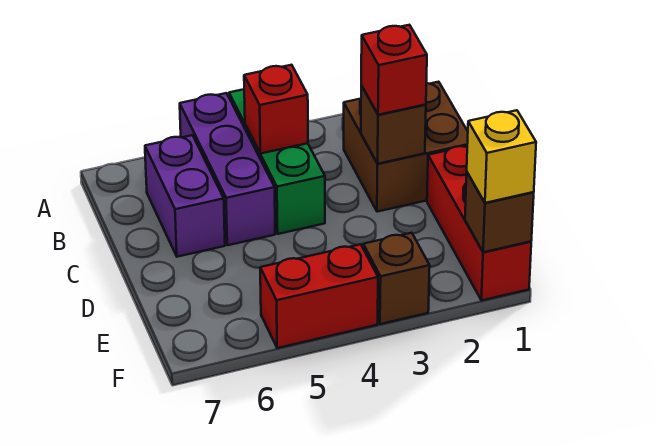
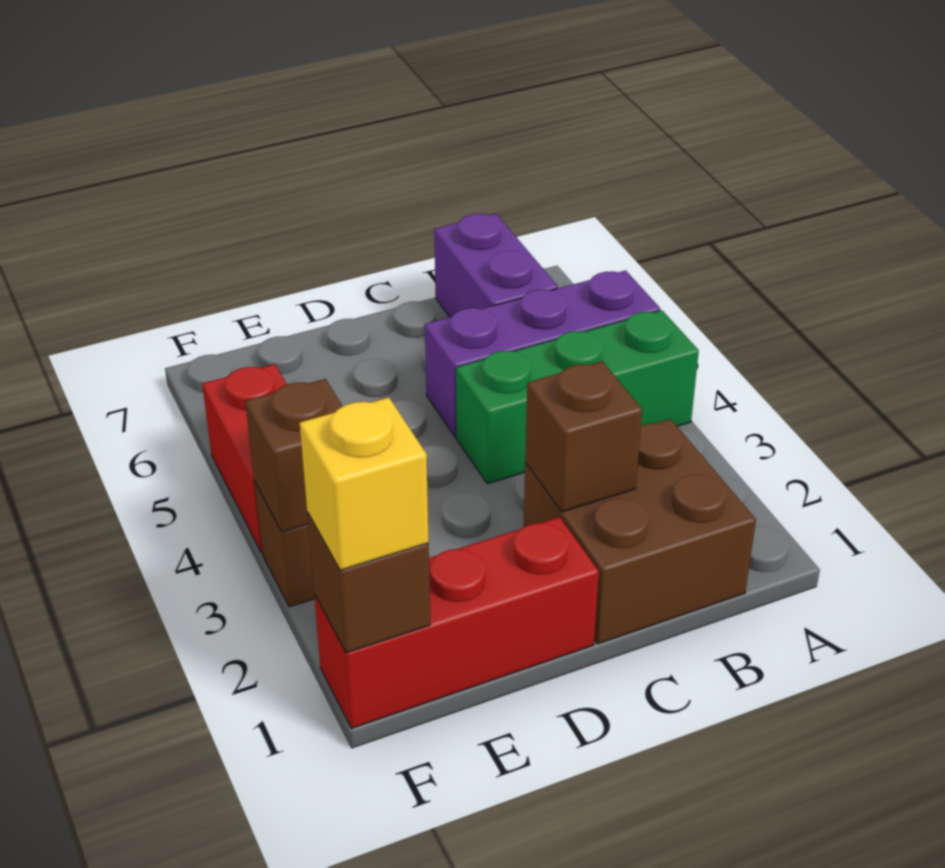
red 1x1 brick [244,65,308,154] -> none
purple 1x2 brick [145,135,225,257] -> purple 1x2 brick turned to [434,214,558,317]
red 1x1 brick [361,25,427,115] -> none
none -> brown 1x1 brick [245,379,343,532]

